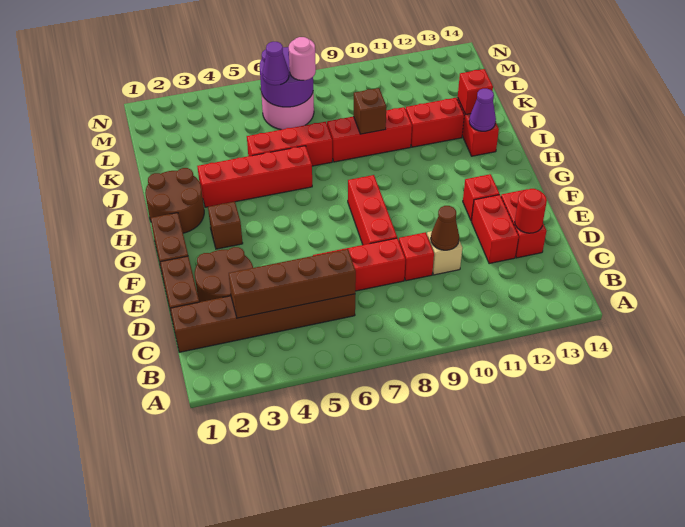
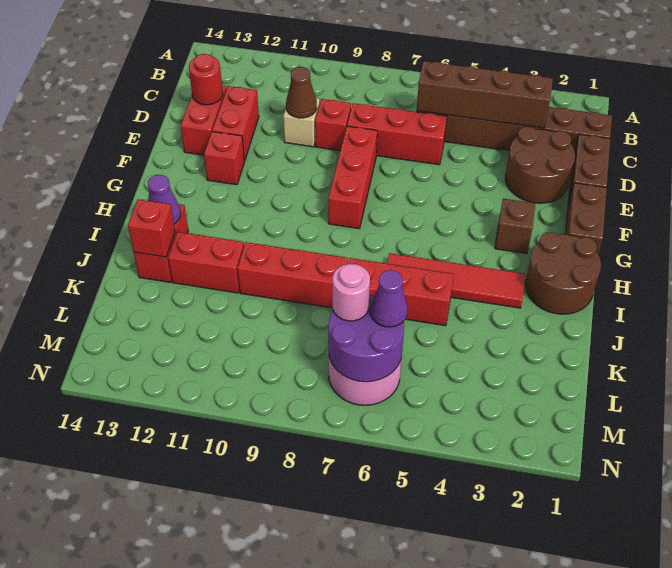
red 1x4 brick [197,146,312,207] -> red 1x4 tile [387,253,525,308]
brown 1x1 brick [354,88,386,134] -> none

